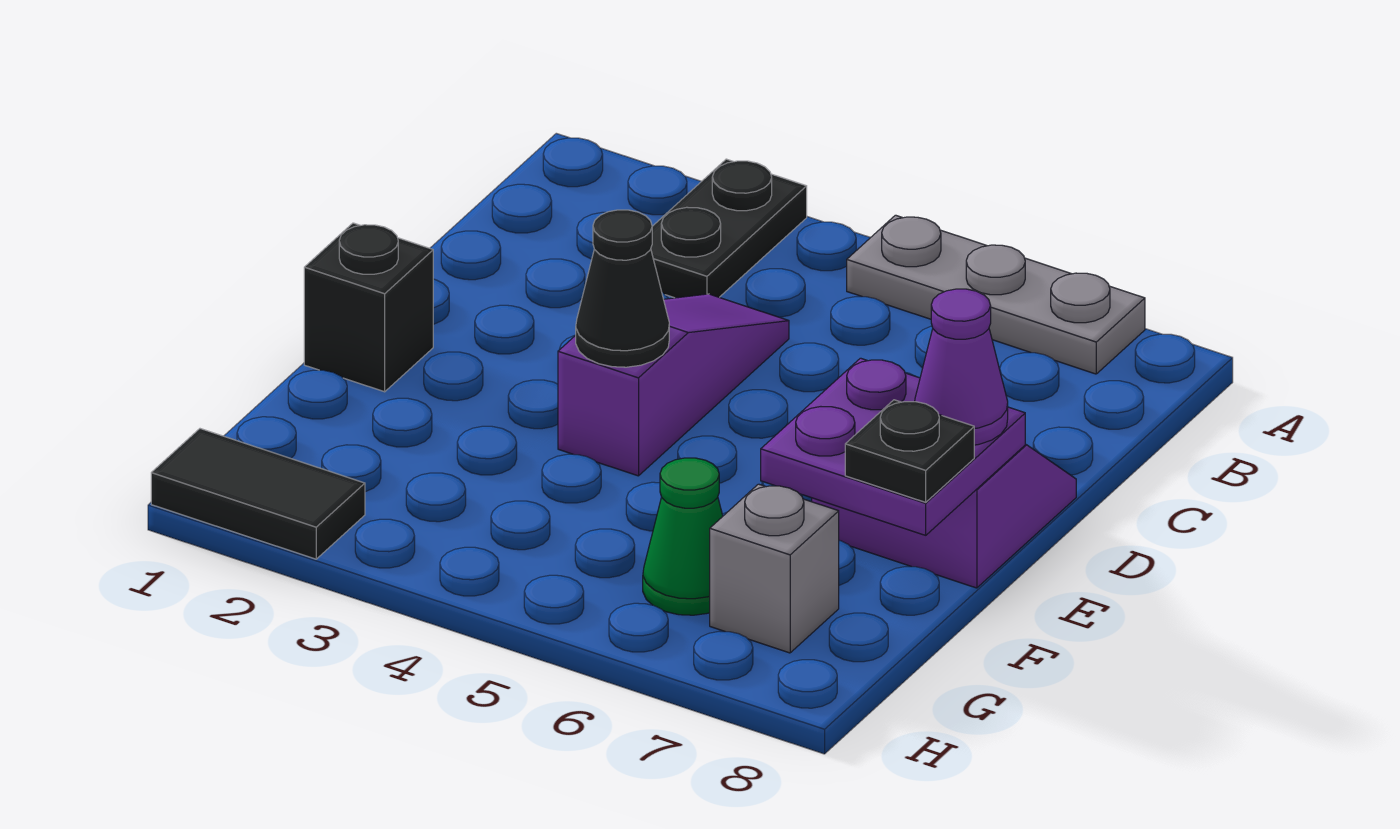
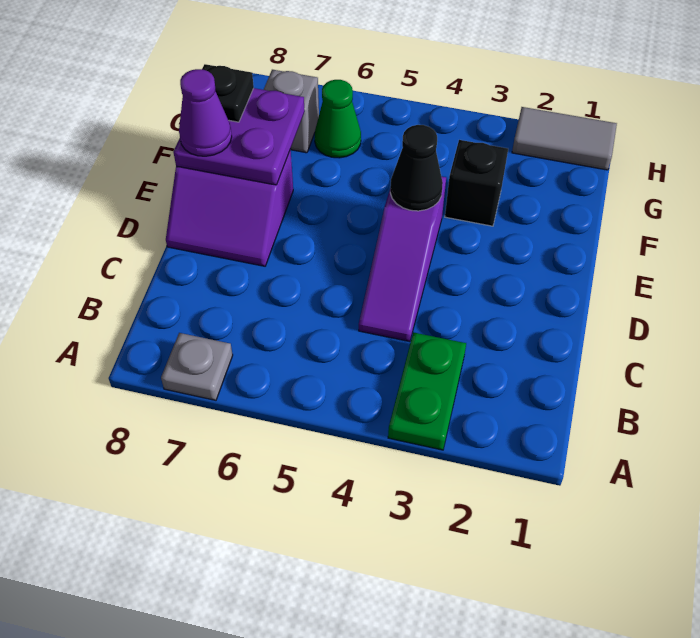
black 1x2 plate [651,159,807,298] -> green 1x2 plate [388,332,466,450]
grey 1x3 plate [847,215,1145,374] -> grey 1x1 plate [161,333,233,400]
black 1x1 brick [304,223,433,392] -> black 1x1 brick moved to [445,140,508,226]
black 1x2 tile [151,429,365,559] -> grey 1x2 tile [512,107,617,170]

